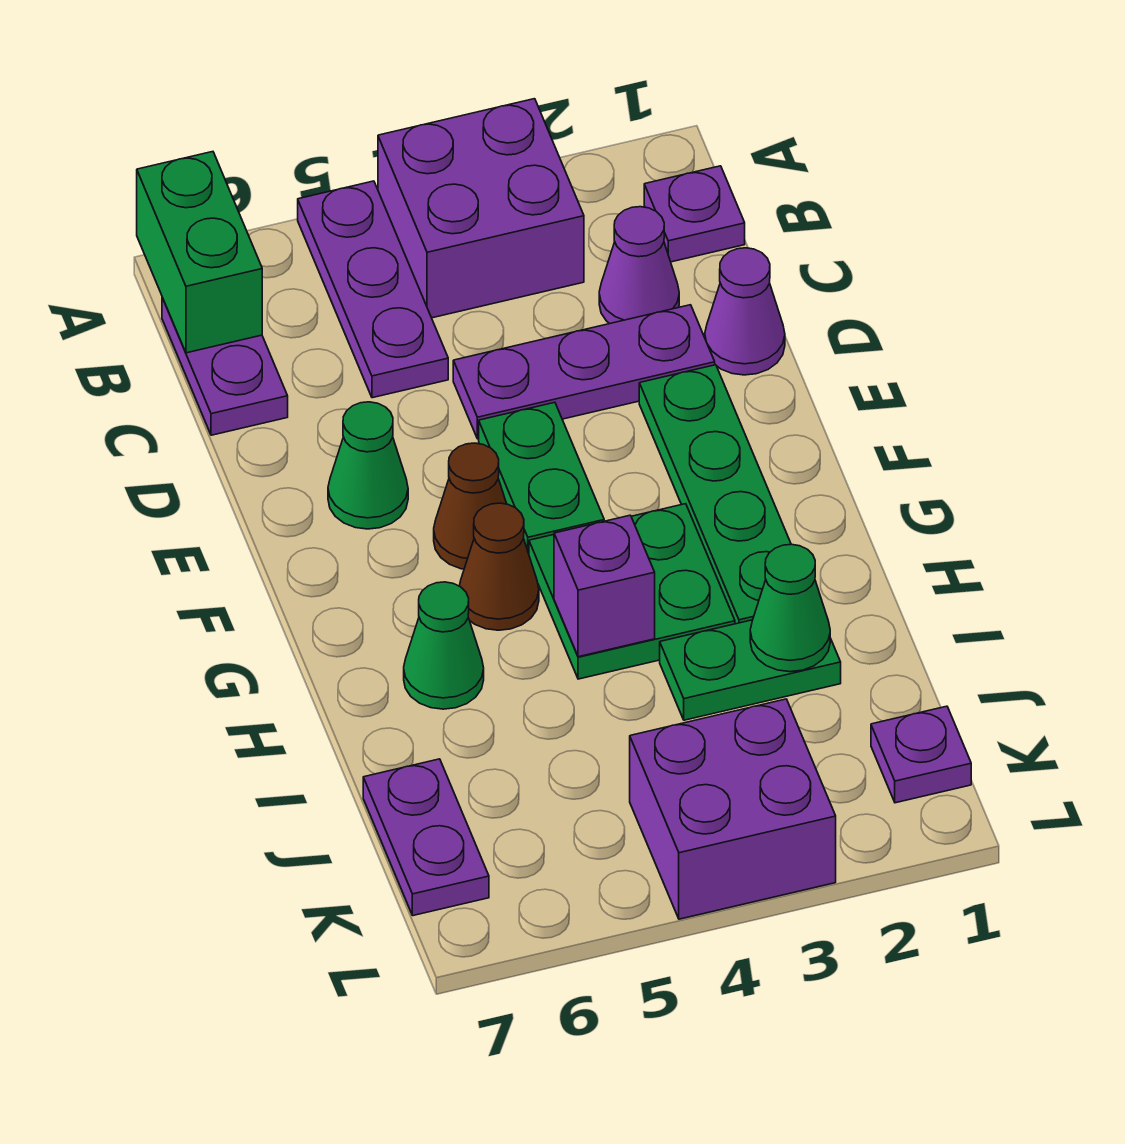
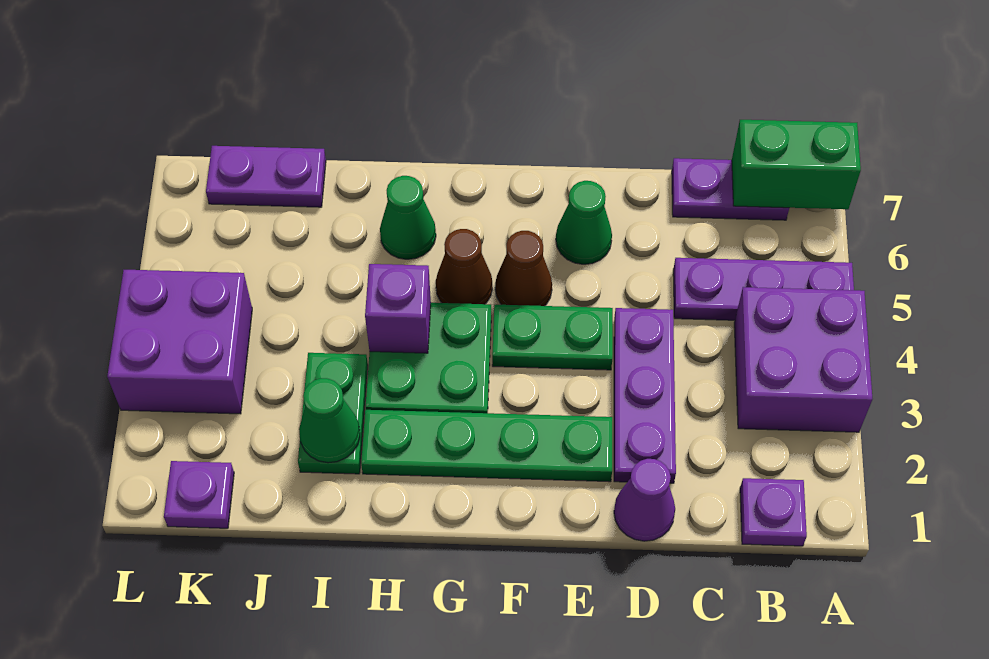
purple 1x1 cone [599,207,679,324] -> none

